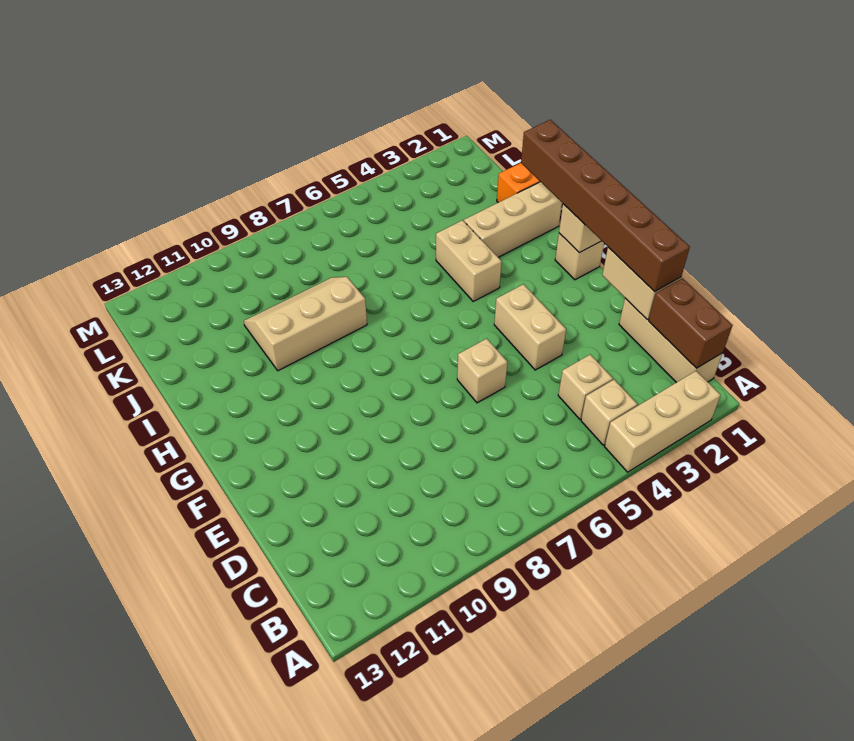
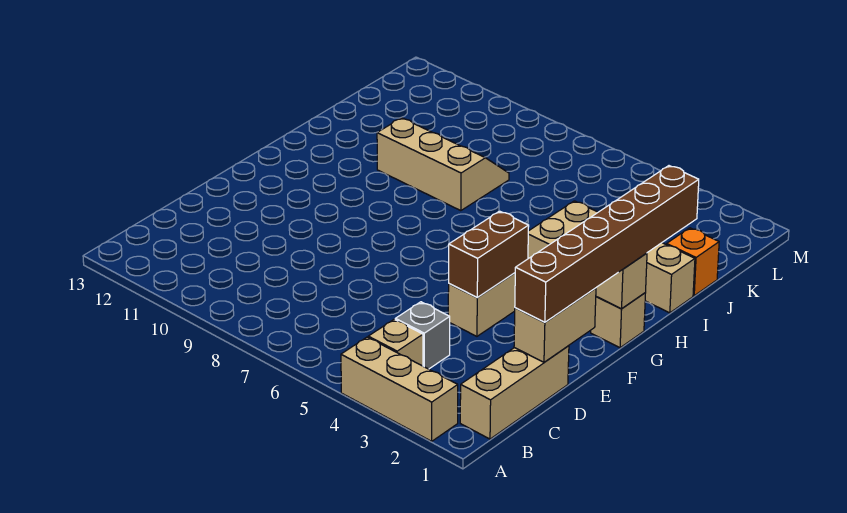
brown 1x2 brick [649,278,733,368] -> brown 1x2 brick moved to [449,211,529,298]
tan 1x1 brick [558,355,613,419] -> grey 1x1 brick [395,302,450,369]
tan 1x1 brick [457,339,507,403] -> none

